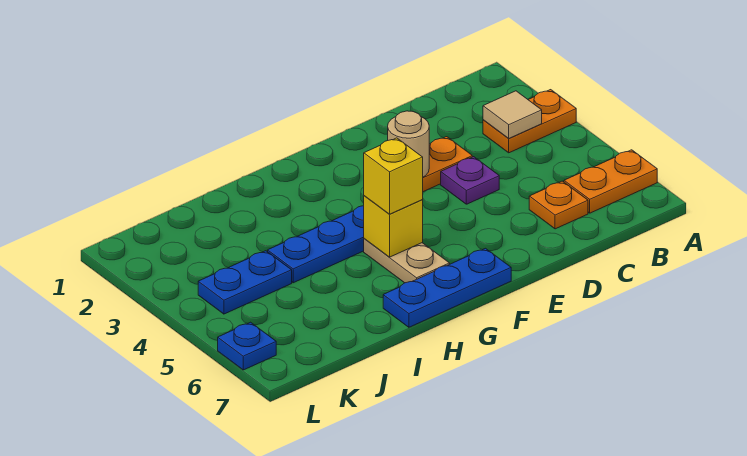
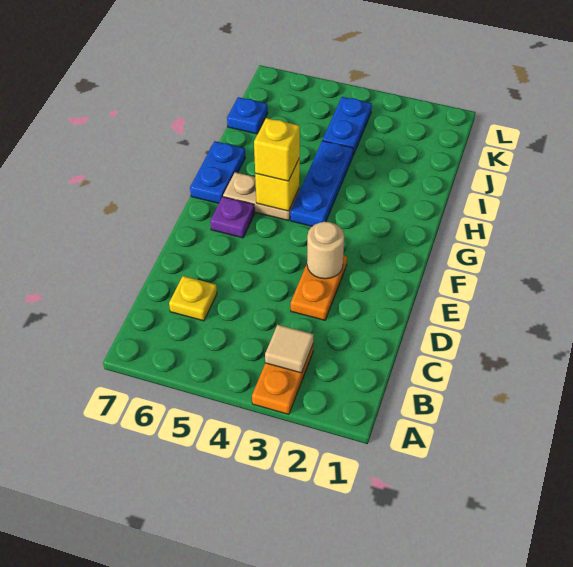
orange 1x2 plate [564,150,657,213] -> none
orange 1x1 plate [529,181,588,229] -> yellow 1x1 plate [169,276,217,321]
purple 1x1 plate [441,157,499,204] -> purple 1x1 plate moved to [210,197,255,238]
blue 1x3 plate [383,248,511,327] -> blue 1x2 plate [190,141,245,203]
blue 1x1 plate [218,322,276,370] -> blue 1x1 plate moved to [227,97,268,134]

